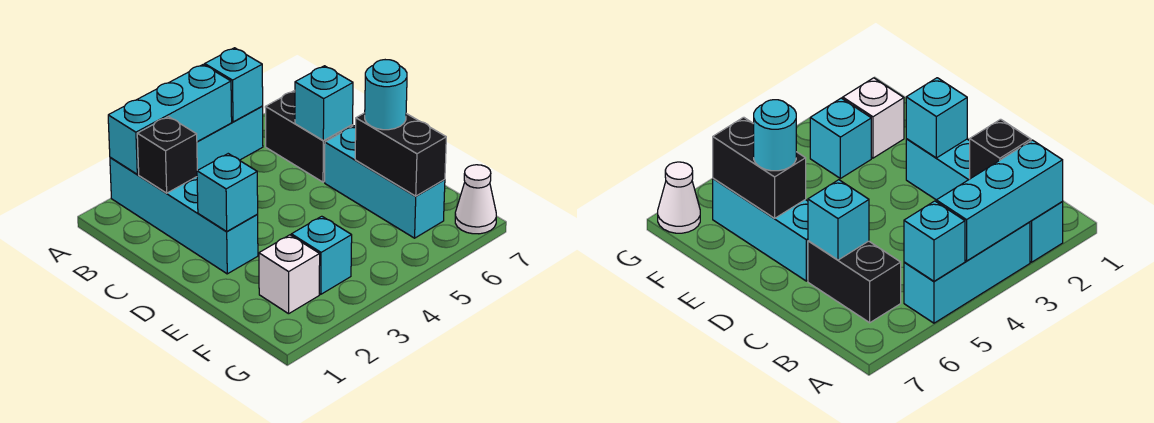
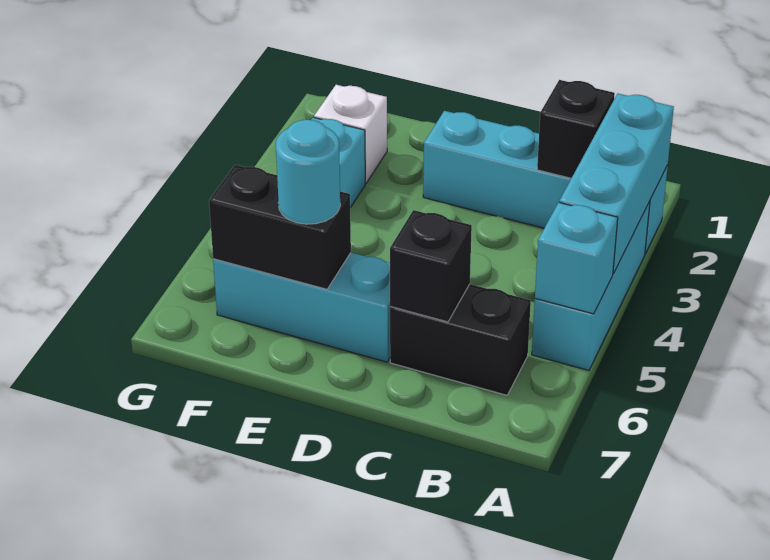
cyan 1x1 brick [295,66,353,141] -> black 1x1 brick [390,210,472,322]
cyan 1x1 brick [197,154,258,232] -> none
white 1x1 cone [455,165,496,234] -> none

